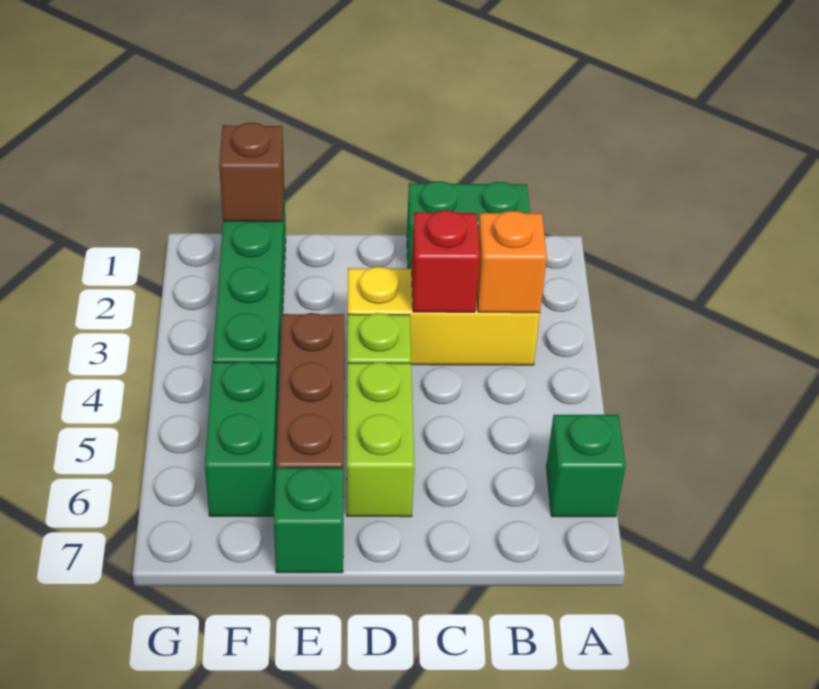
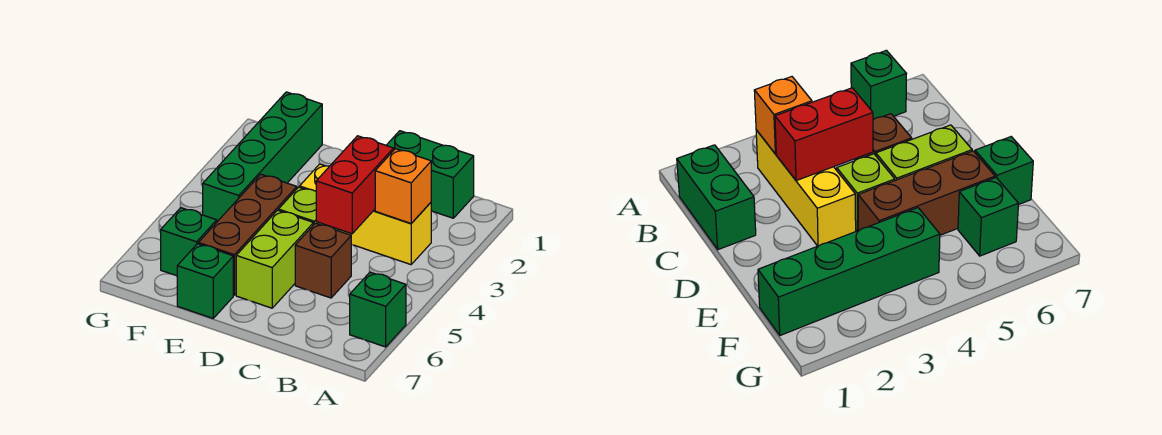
red 1x1 brick [412,210,480,312] -> red 1x2 brick [316,136,394,234]
brown 1x1 brick [219,123,284,222] -> brown 1x1 brick moved to [295,223,351,298]
green 1x2 brick [205,362,278,516] -> green 1x1 brick [161,208,217,276]

